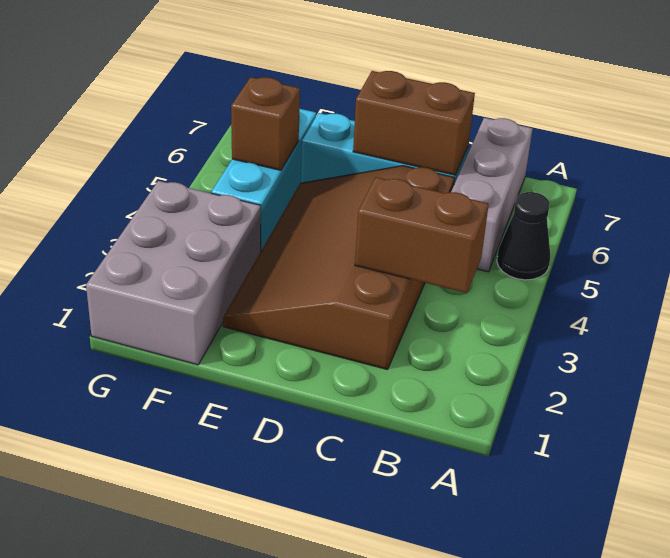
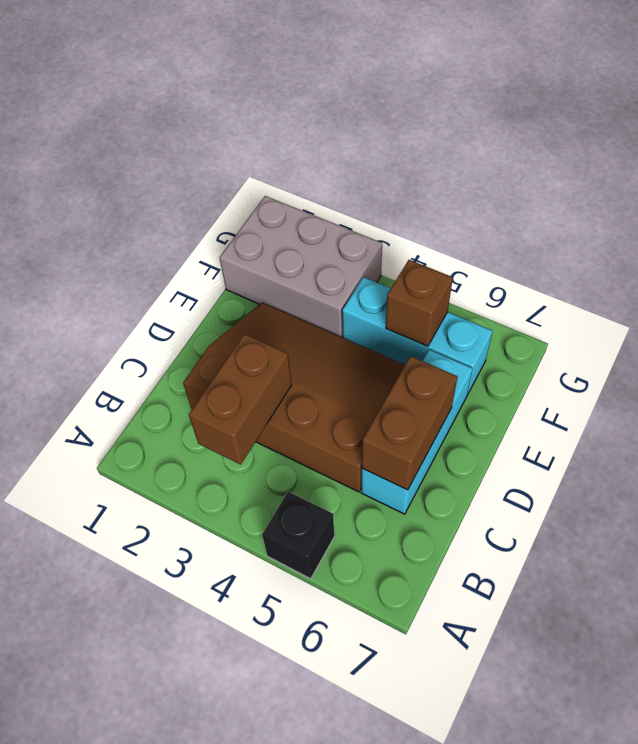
black 1x1 cone [497,192,550,280] -> black 1x1 brick [262,491,334,579]
grey 1x3 brick [451,118,533,272] -> none

